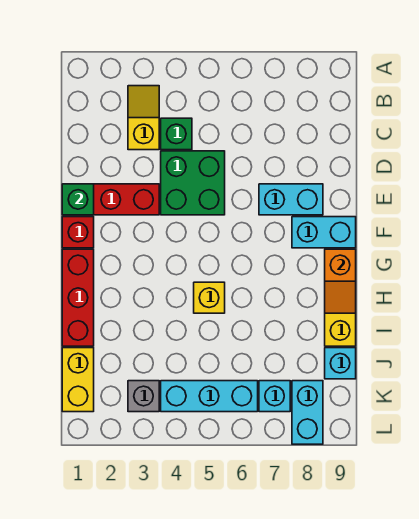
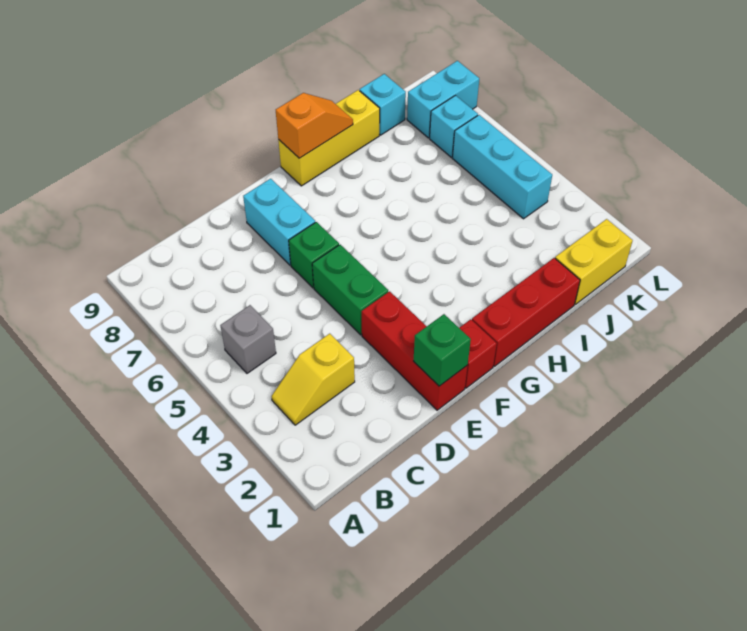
green 1x1 brick [161,118,192,150] -> green 1x1 brick moved to [289,222,339,288]
green 2x2 brick [161,151,225,215] -> green 1x2 brick [312,245,388,335]
cyan 1x2 brick [292,217,356,248] -> none
yellow 1x1 brick [194,282,225,313] -> none
grey 1x1 brick [128,381,159,412] -> grey 1x1 brick moved to [220,305,276,373]

